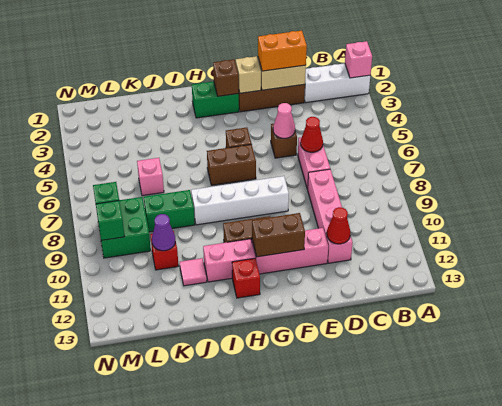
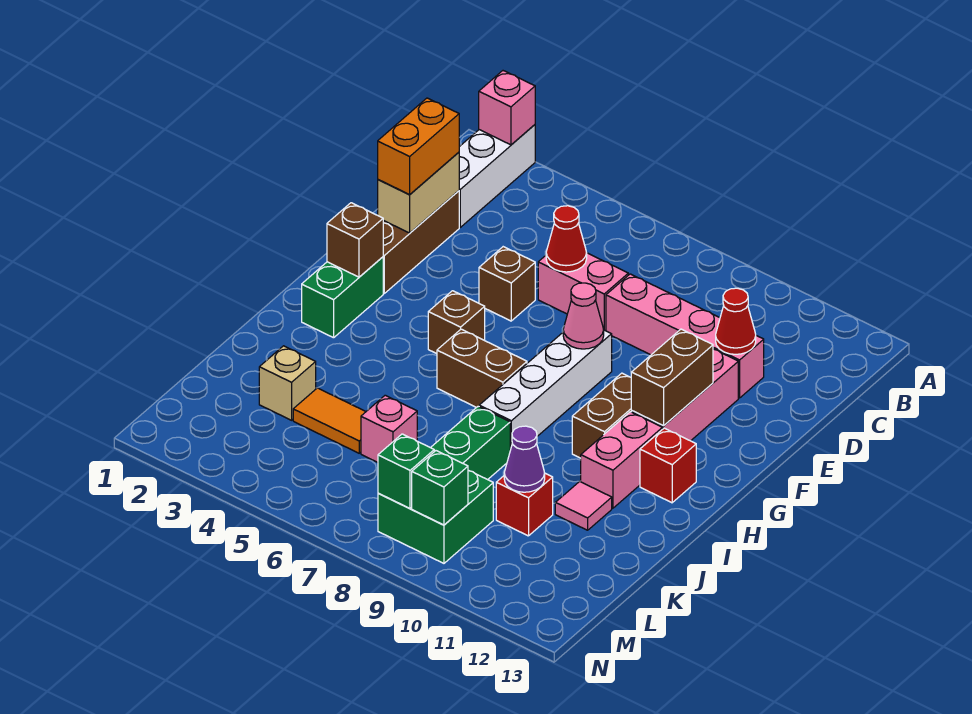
pink 1x1 cone [273,103,295,138] -> pink 1x1 cone moved to [563,283,604,349]
tan 1x1 brick [236,56,261,93] -> tan 1x1 brick moved to [259,346,316,420]
brown 1x2 brick [207,144,256,185] -> brown 1x2 brick turned to [437,329,527,408]
none -> orange 1x2 tile [293,388,366,453]

